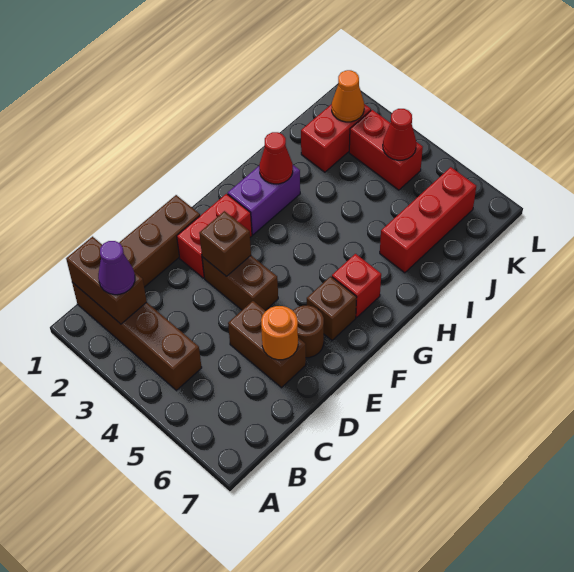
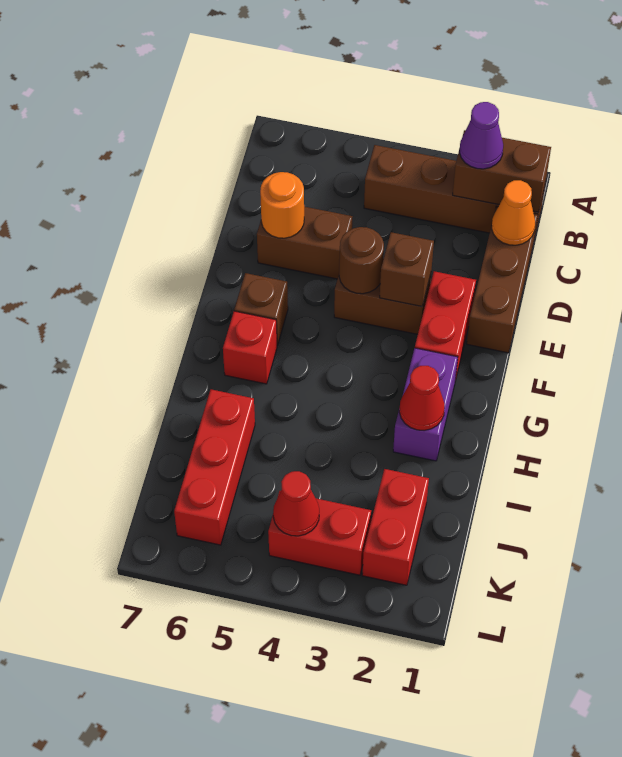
brown 1x1 round brick [293,305,324,358] -> brown 1x1 round brick moved to [339,227,384,294]
orange 1x1 cone [332,70,364,122] -> orange 1x1 cone moved to [492,180,535,245]

